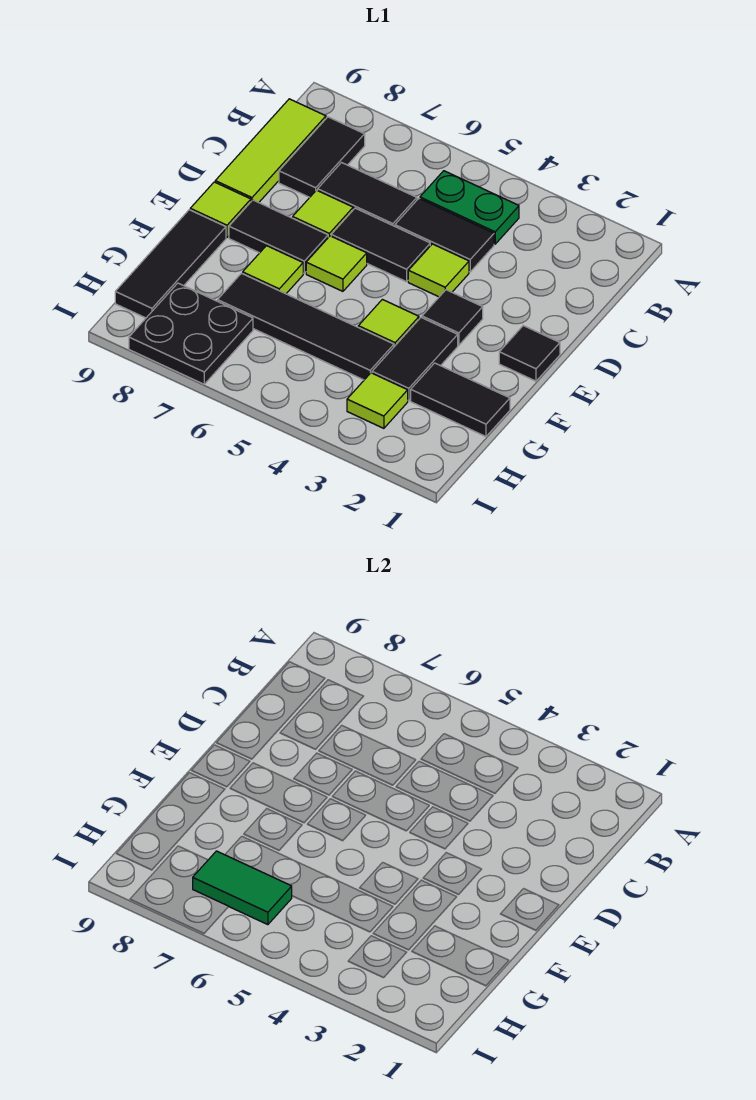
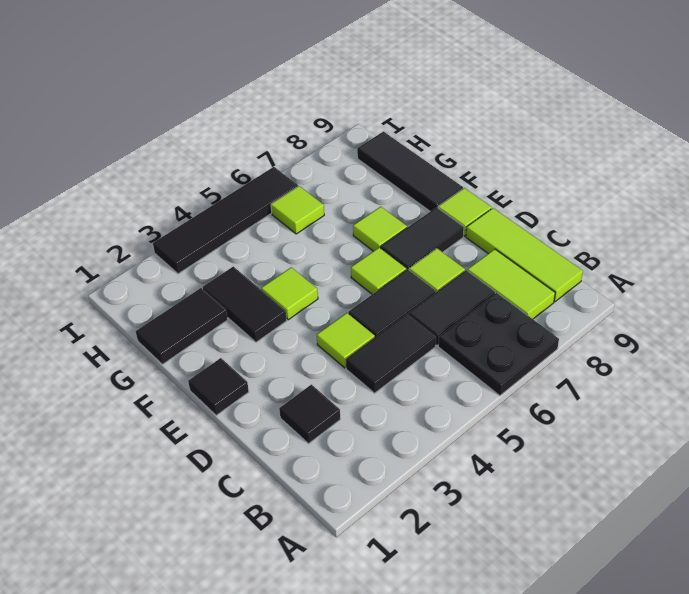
green 1x2 plate [420,171,519,244] -> none
black 1x2 tile [279,117,365,197] -> lime 1x2 tile [468,249,555,319]
black 1x1 tile [422,290,483,345] -> black 1x1 tile moved to [279,385,340,444]
black 1x4 tile [218,273,394,380] -> black 1x4 tile moved to [153,167,298,274]
lime 1x1 tile [347,373,408,428] -> lime 1x1 tile moved to [271,186,324,234]
green 1x2 tile [193,851,292,925] -> none
black 2x2 plate [129,283,253,384] -> black 2x2 plate moved to [438,293,559,396]

